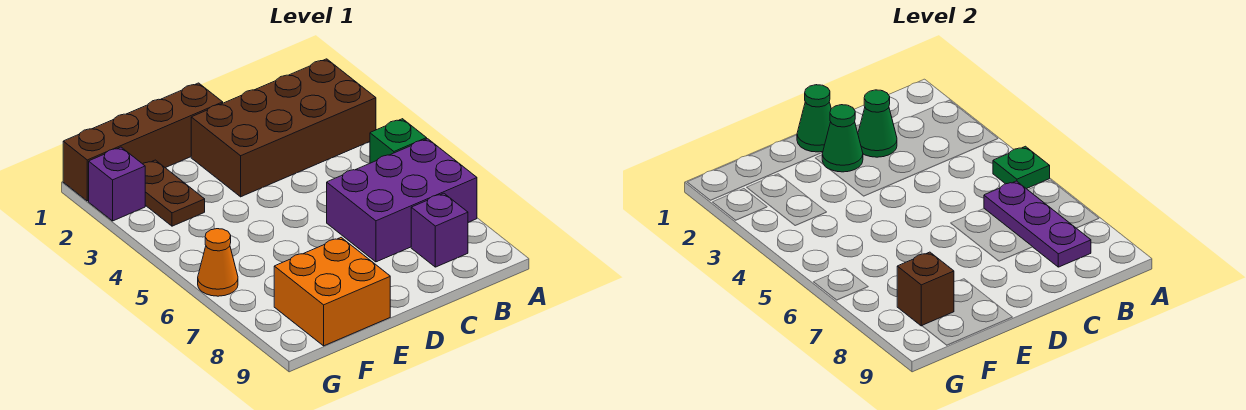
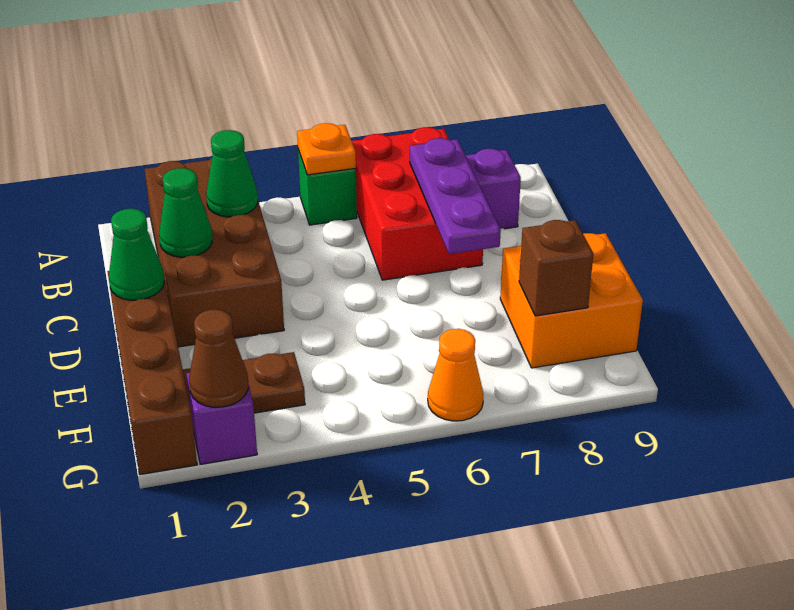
green 1x1 plate [993,146,1050,189] -> orange 1x1 plate [297,123,356,175]
purple 2x3 brick [327,139,477,262] -> red 2x3 brick [352,127,483,280]
purple 1x3 plate [984,181,1091,267] -> purple 1x3 plate turned to [410,138,501,254]
green 1x1 cone [822,105,863,172] -> green 1x1 cone moved to [206,130,258,217]
none -> brown 1x1 cone [189,310,248,407]

